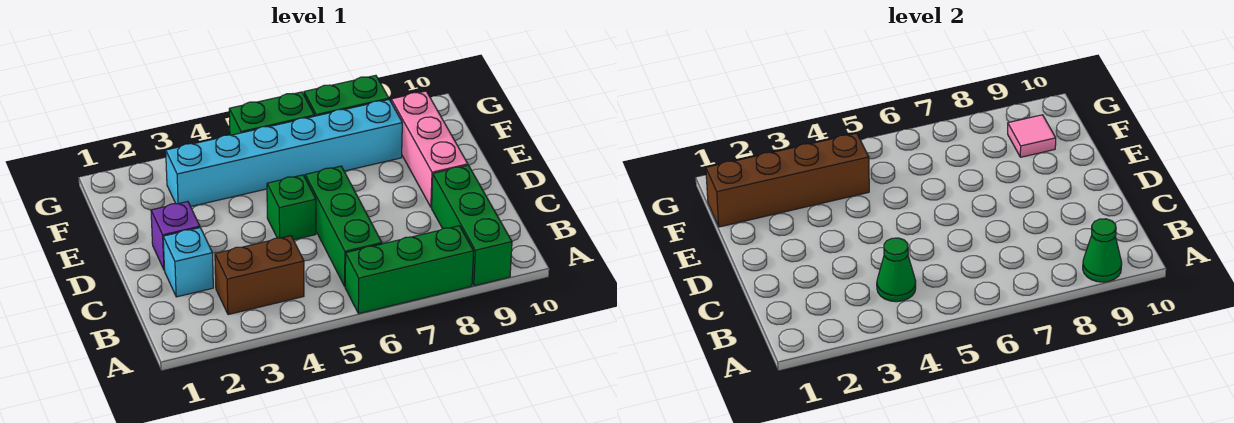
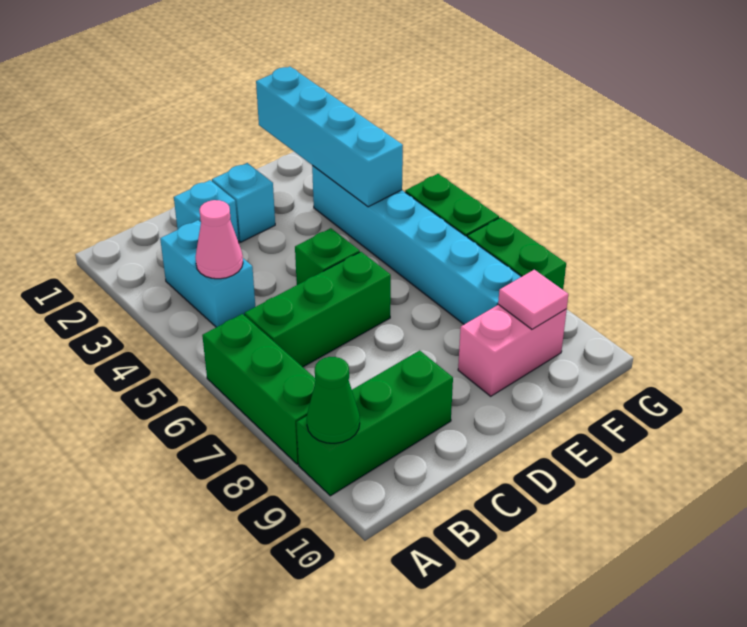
brown 1x2 brick [215,236,304,315] -> cyan 1x2 brick [160,220,255,327]
green 1x1 cone [877,238,916,302] -> pink 1x1 cone [196,200,243,279]
purple 1x1 brick [151,202,200,270] -> cyan 1x1 brick [212,163,275,242]
pink 1x3 brick [391,91,468,207] -> pink 1x2 brick [458,305,567,396]
brown 1x4 brick [706,133,869,227] -> cyan 1x4 brick [256,67,403,207]

